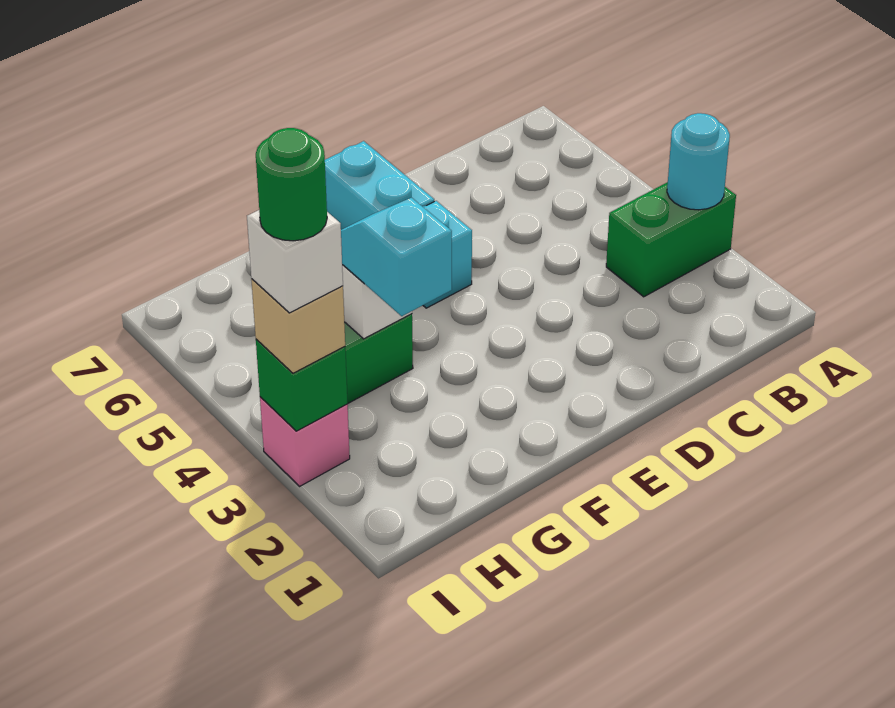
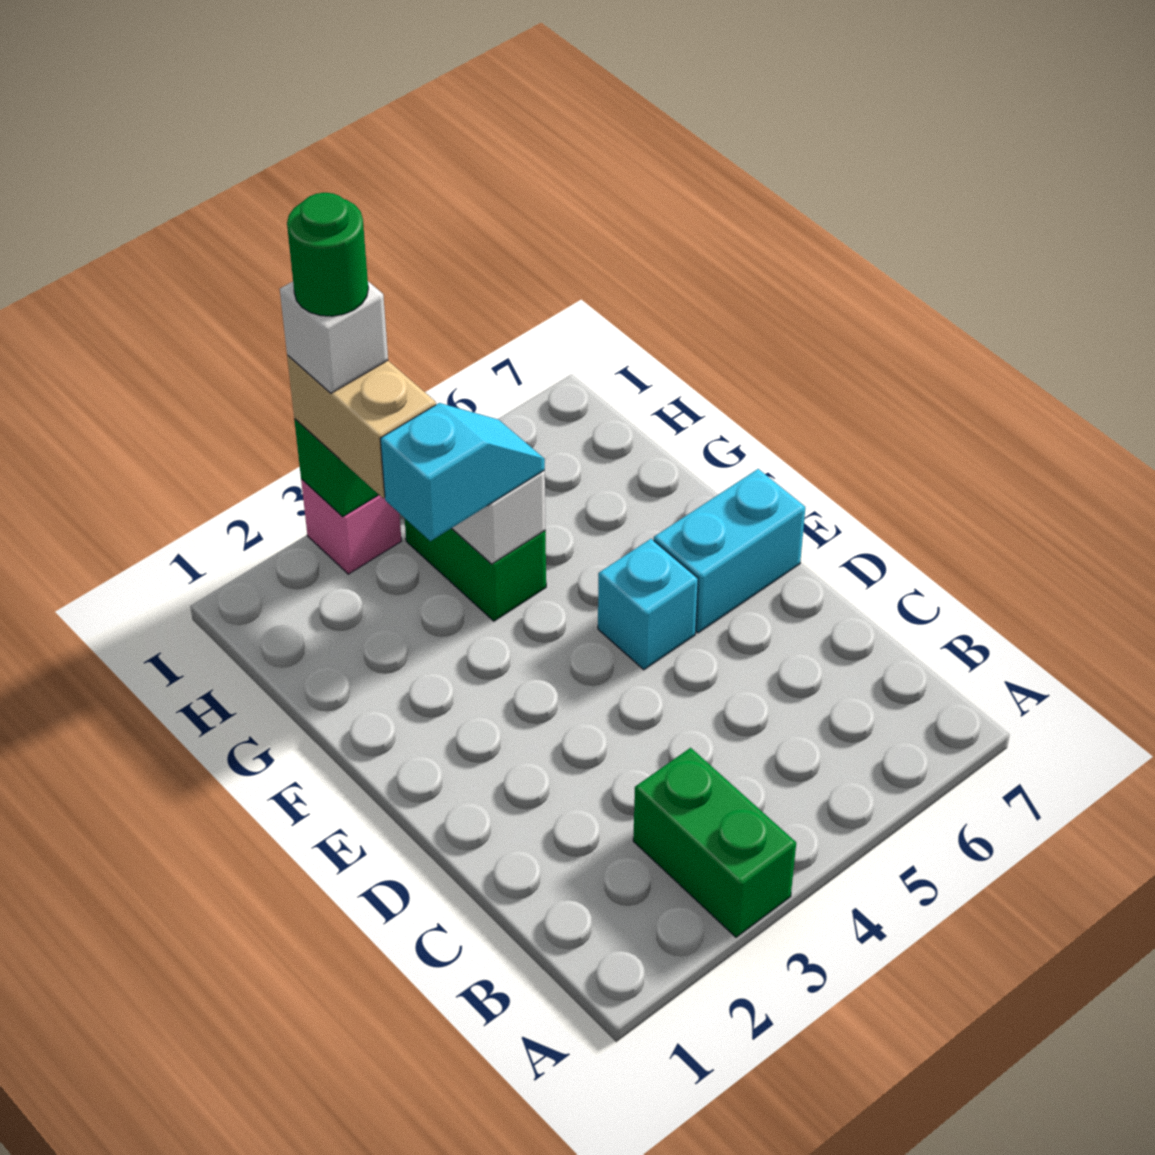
cyan 1x1 round brick [667,113,730,210] -> none
tan 1x1 brick [251,279,345,373] -> tan 1x2 brick [287,356,436,498]

